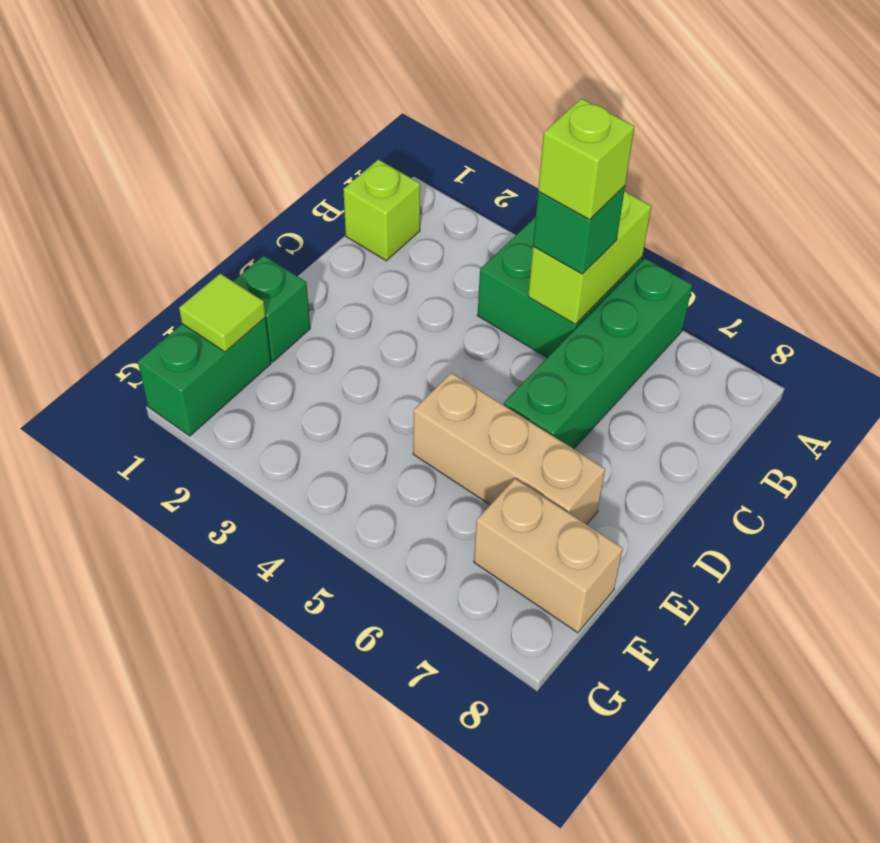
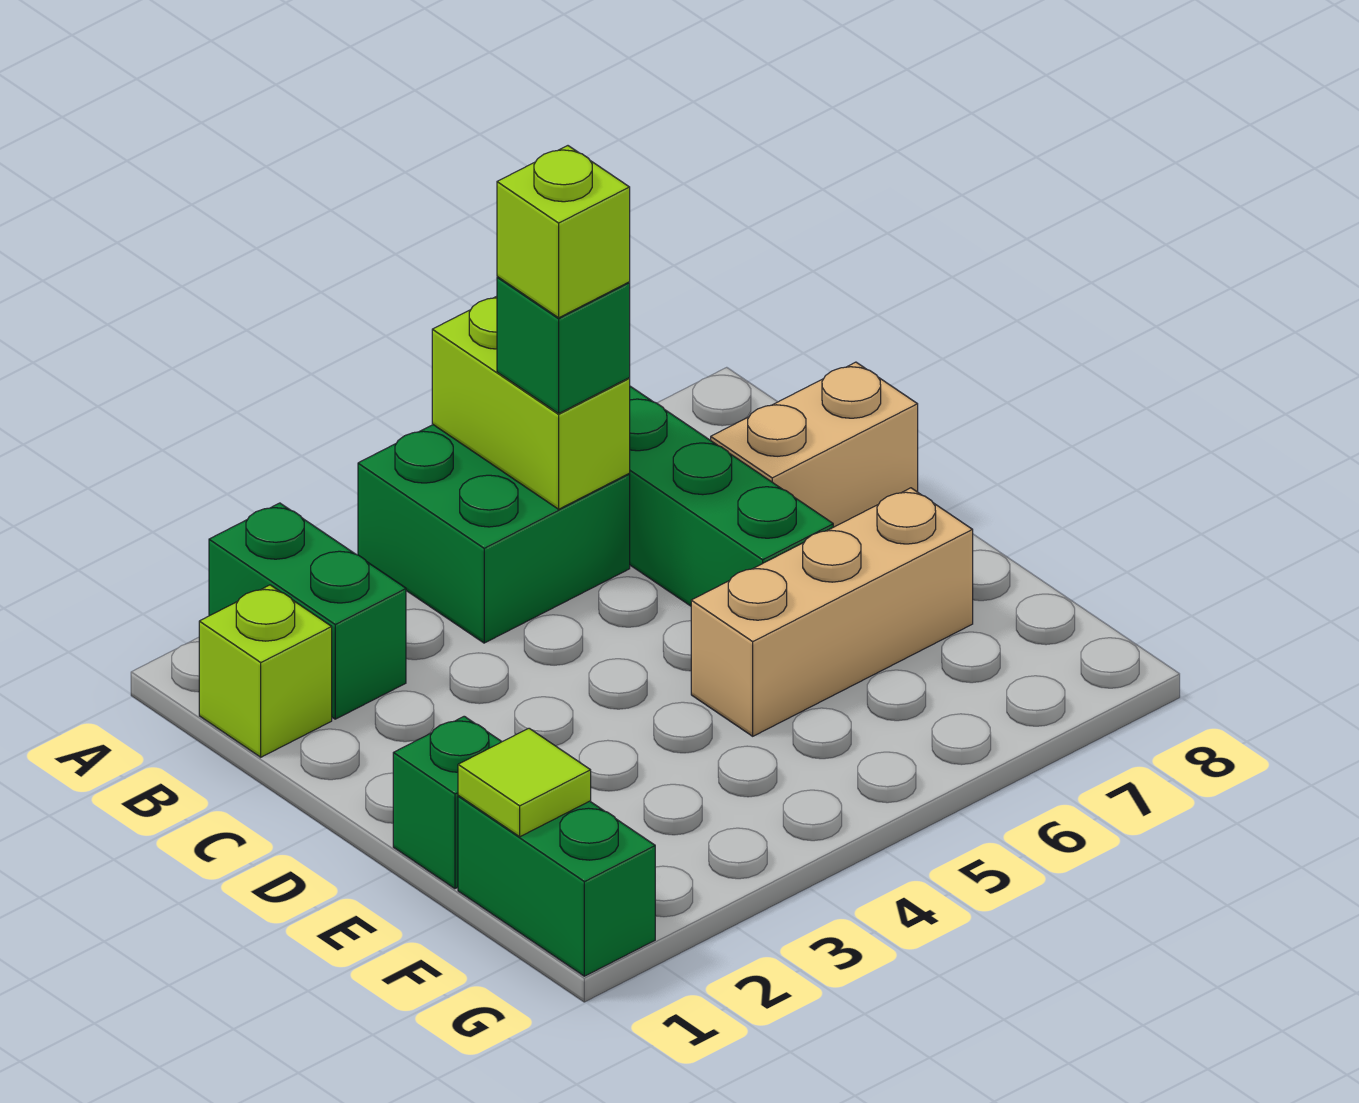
none -> green 1x2 brick [209,503,406,719]
tan 1x2 brick [474,479,623,633] -> tan 1x2 brick moved to [711,362,918,527]

